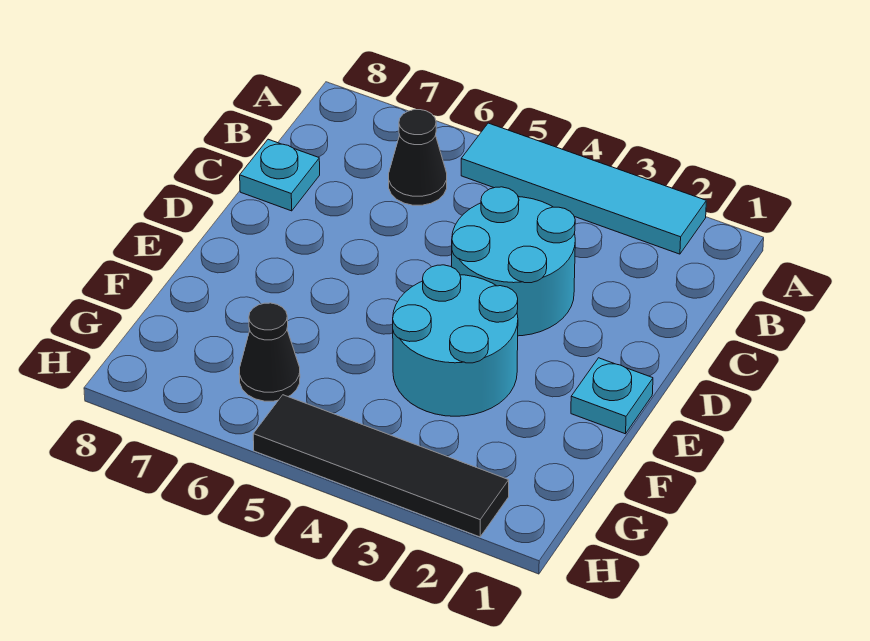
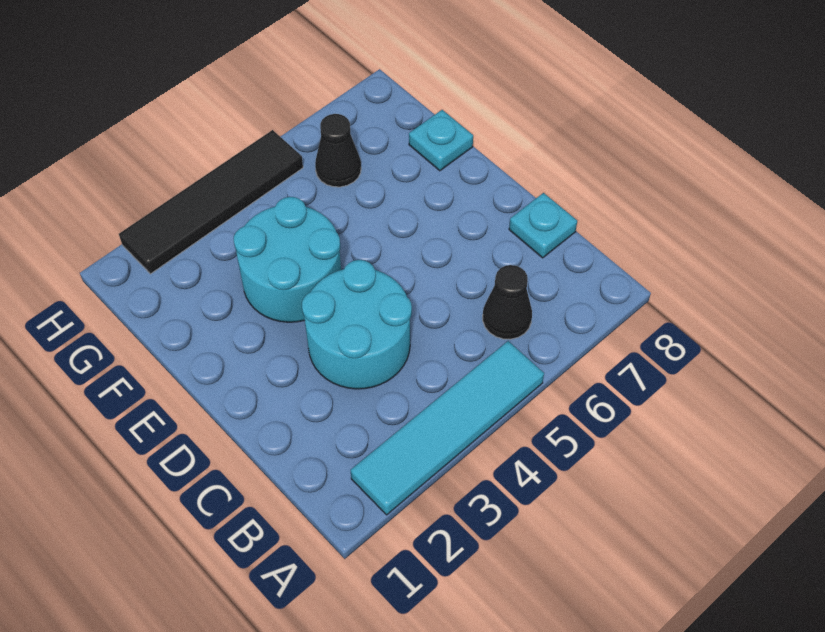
cyan 1x1 plate [571,358,653,434] -> cyan 1x1 plate moved to [409,110,473,171]

